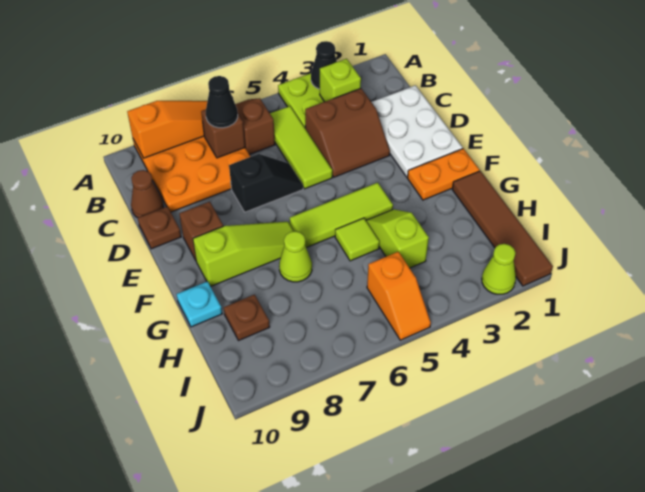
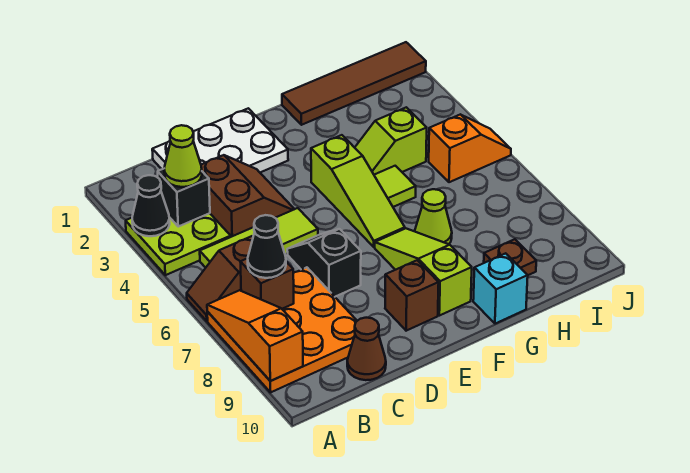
lime 1x1 brick [320,59,361,102] -> black 1x1 brick [158,169,210,227]
brown 1x1 plate [138,206,181,249] -> none
orange 1x2 plate [407,149,480,200] -> none
lime 1x3 tile [290,183,393,248] -> lime 1x3 slope [311,135,405,247]
cyan 1x1 plate [177,281,222,327] -> cyan 1x1 brick [473,253,528,324]
lime 1x1 cone [482,244,516,294] -> lime 1x1 cone moved to [164,125,202,187]

